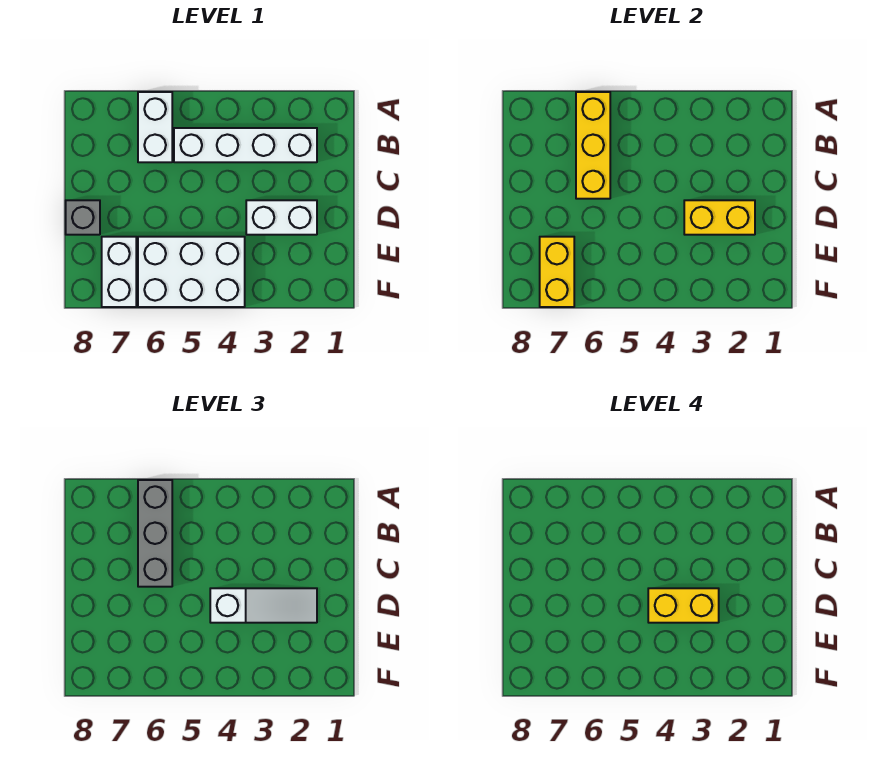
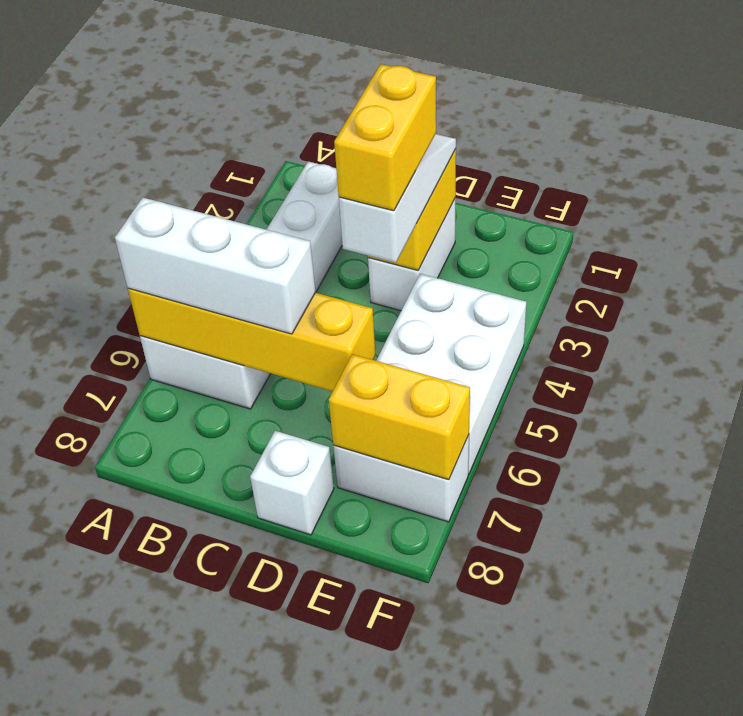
yellow 1x3 brick [576,92,610,199] -> yellow 1x4 brick [128,288,375,391]
grey 1x3 brick [138,480,172,587] -> white 1x3 brick [115,198,316,334]
grey 1x1 brick [66,200,100,235] -> white 1x1 brick [250,431,334,535]

